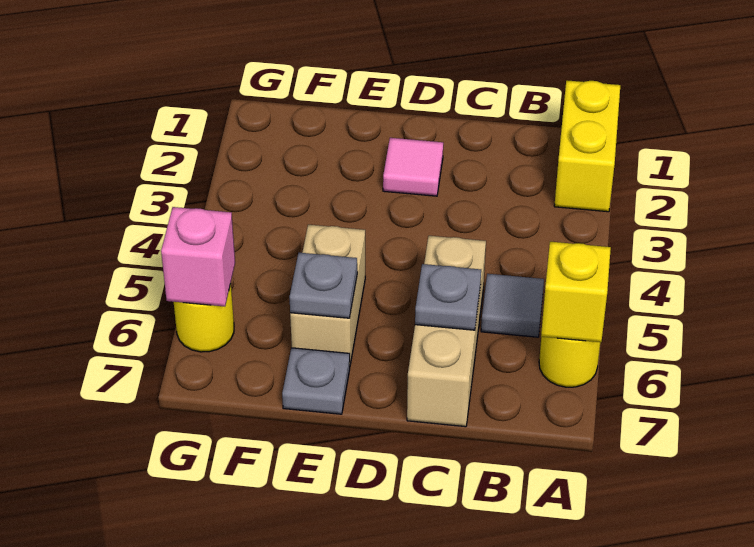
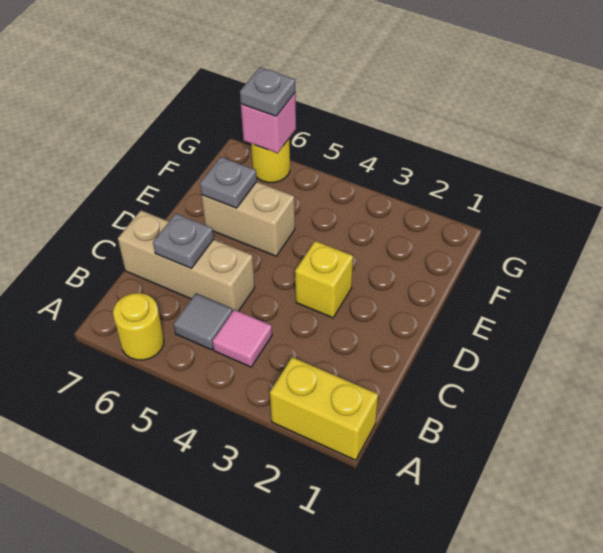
yellow 1x1 brick [541,242,611,343] -> yellow 1x1 brick moved to [295,241,353,318]
pink 1x1 tile [383,138,443,196] -> pink 1x1 tile moved to [212,310,272,367]
grey 1x1 plate [282,348,350,414] -> grey 1x1 plate moved to [240,67,295,116]

